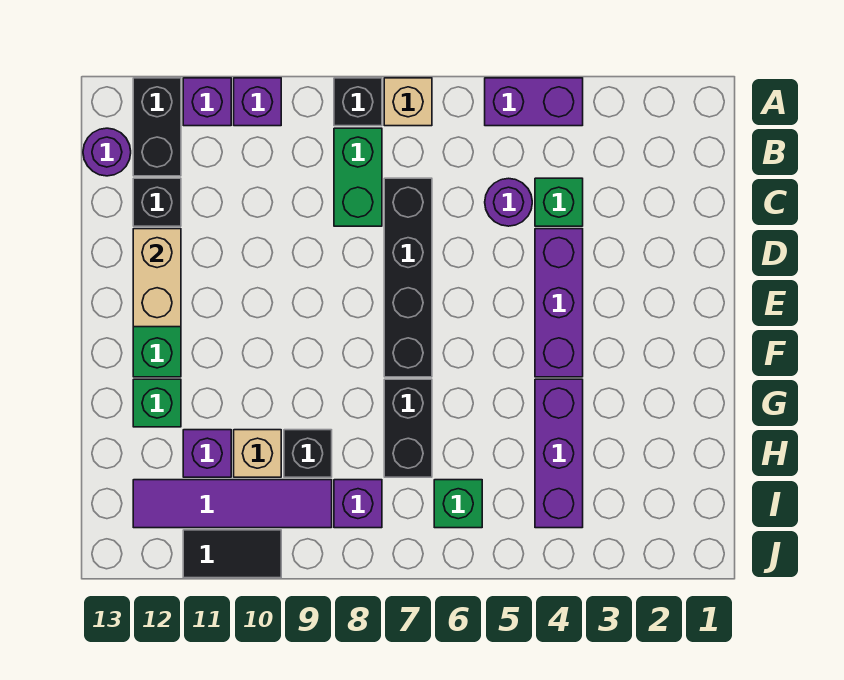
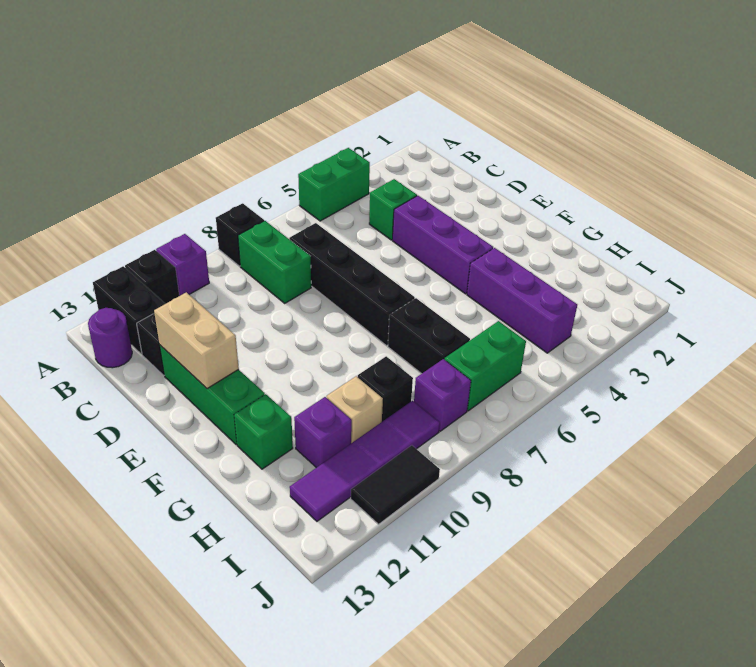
purple 1x2 brick [485,78,583,126] -> green 1x2 brick [298,148,370,221]
tan 1x1 brick [384,78,432,126] -> none
purple 1x1 brick [183,78,231,126] -> black 1x1 brick [125,250,179,304]
purple 1x1 round brick [485,178,532,226] -> none
green 1x1 brick [434,480,482,528] -> green 1x2 brick [445,321,526,411]

